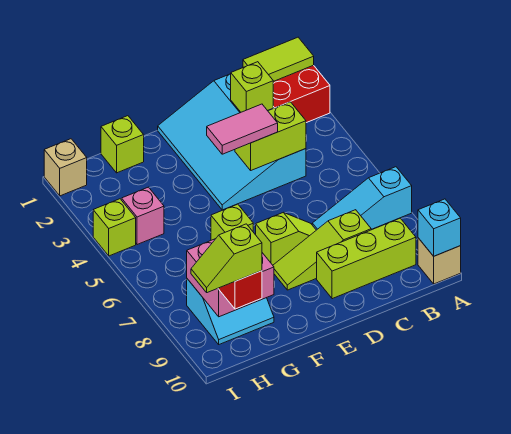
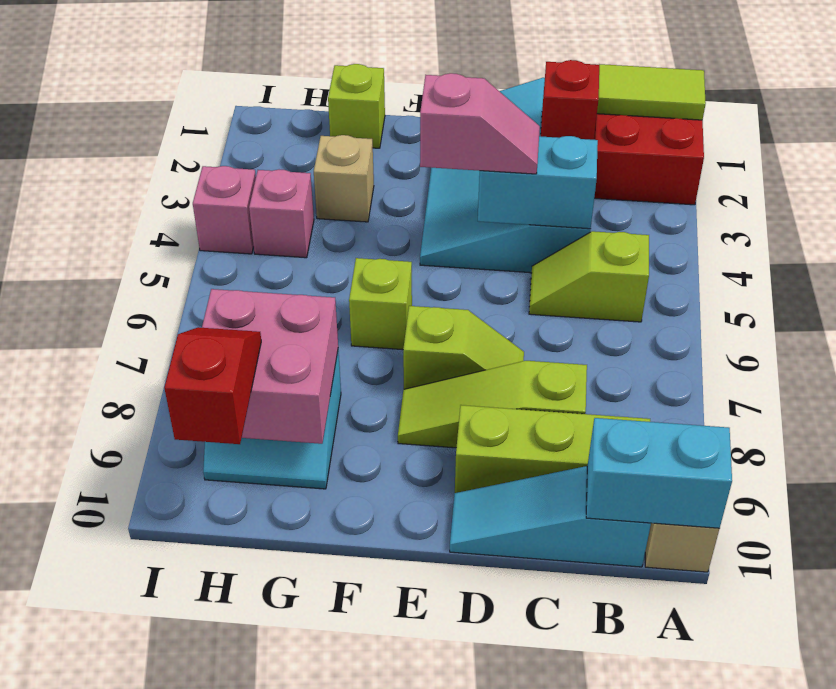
cyan 1x3 slope [312,167,412,230] -> cyan 1x3 slope moved to [450,466,651,567]
cyan 1x1 brick [418,199,461,256] -> cyan 1x2 brick [586,418,732,528]
lime 1x1 brick [231,62,273,112] -> red 1x1 brick [541,60,599,140]
lime 1x2 brick [235,102,306,170] -> cyan 1x2 brick [478,136,598,229]
pink 1x2 tile [207,104,278,154] -> pink 1x2 slope [420,73,540,174]
lime 1x2 slope [191,224,262,293] -> lime 1x2 slope moved to [529,231,649,322]
tan 1x1 brick [44,139,87,196] -> tan 1x1 brick moved to [314,135,374,222]
lime 1x1 brick [93,199,136,256] -> pink 1x1 brick [193,166,256,254]

